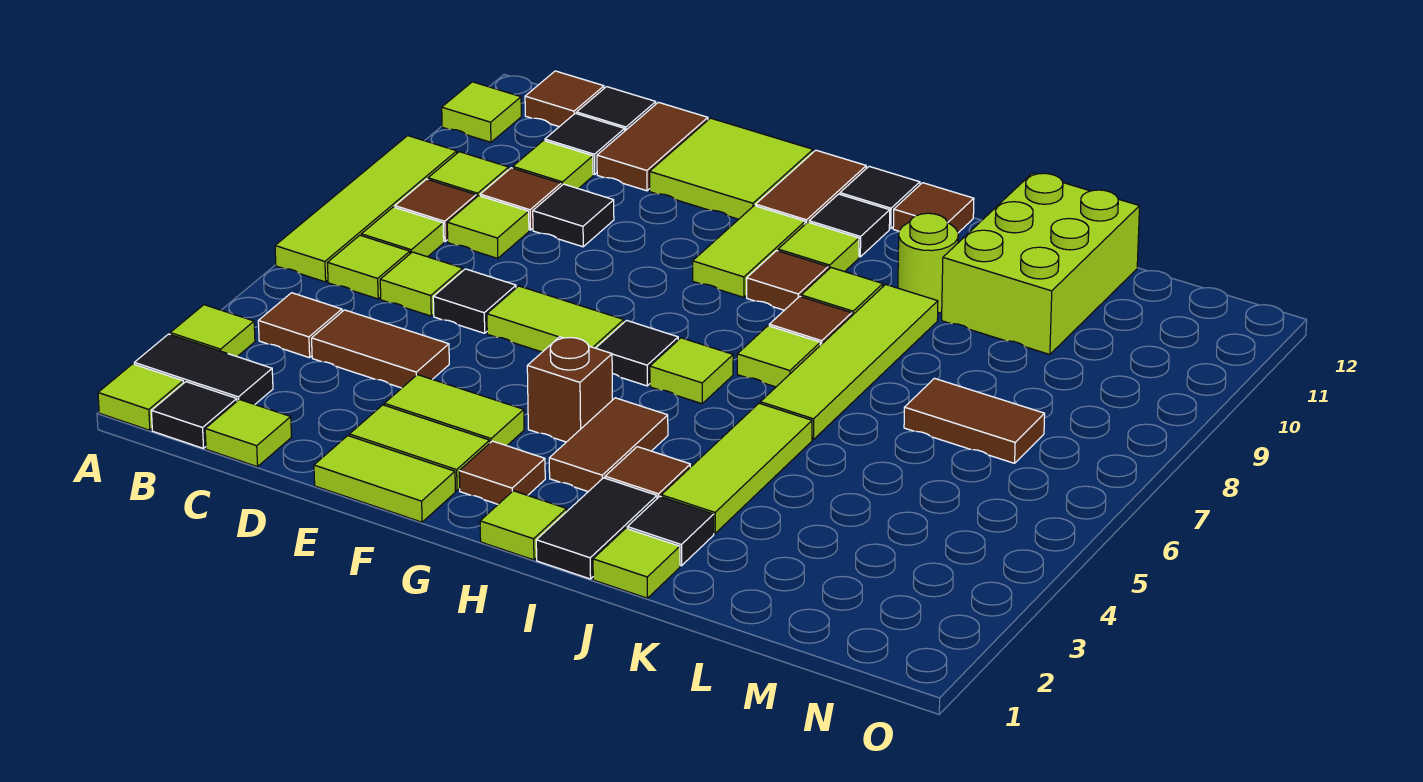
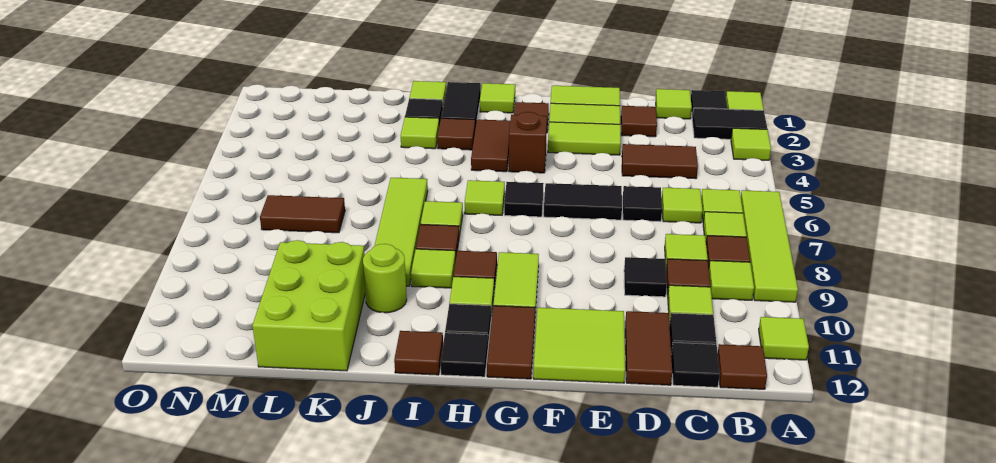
brown 1x1 tile [258,293,342,358] -> brown 1x1 tile moved to [621,106,657,137]
lime 1x2 tile [487,286,624,352] -> black 1x2 tile [544,183,622,220]
lime 1x3 tile [661,403,812,534] -> lime 1x1 tile [401,117,439,149]

